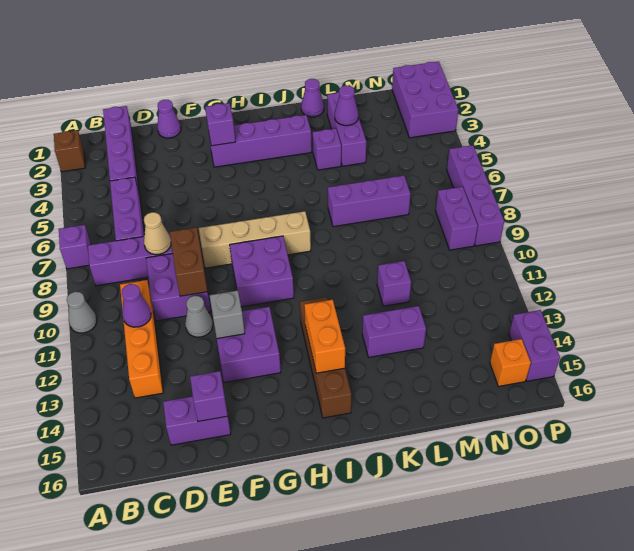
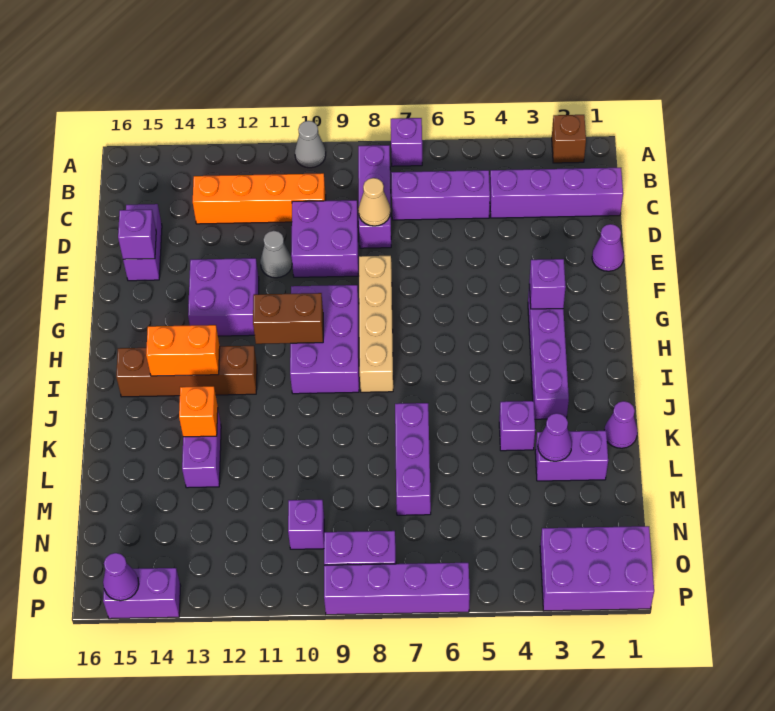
purple 1x1 cone [122,284,151,327] -> purple 1x1 cone moved to [103,553,139,601]
brown 1x2 brick [170,227,207,296] -> brown 1x2 brick moved to [253,293,323,344]
grey 1x1 brick [210,290,245,339] -> none
purple 2x2 brick [230,236,294,307] -> purple 2x3 brick [290,285,359,394]
purple 1x3 brick [327,92,366,166] -> purple 1x2 brick [535,430,608,481]
purple 1x1 brick [377,261,411,306] -> purple 1x1 brick moved to [288,500,324,549]
orange 1x1 brick [490,339,531,386] -> orange 1x1 brick moved to [179,386,218,437]

